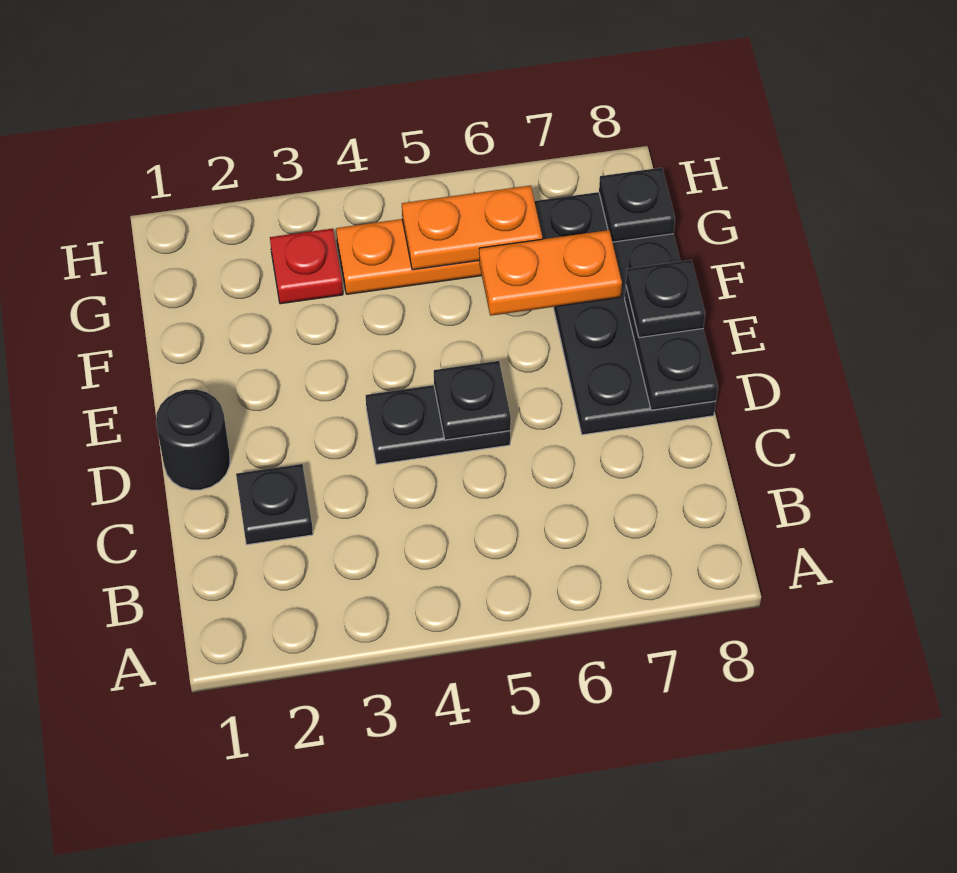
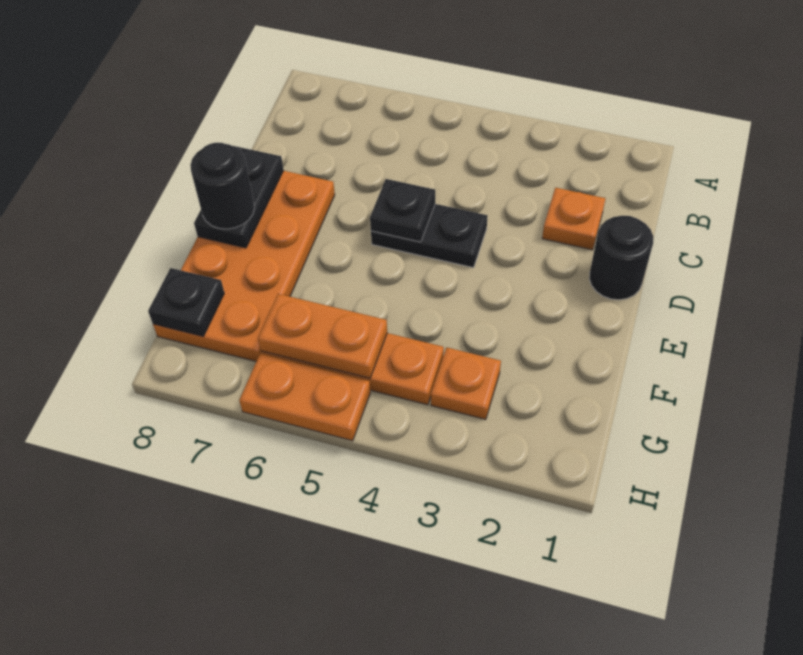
black 1x1 plate [236,464,313,545] -> orange 1x1 plate [542,188,605,250]
black 2x4 plate [534,192,716,435] -> orange 2x4 plate [153,171,335,361]
black 1x1 plate [626,260,705,338] -> black 1x1 round brick [190,143,255,229]
orange 1x2 plate [479,230,622,316] -> orange 1x2 plate moved to [239,354,370,441]
red 1x1 plate [270,229,343,304] -> orange 1x1 plate [431,348,501,419]

